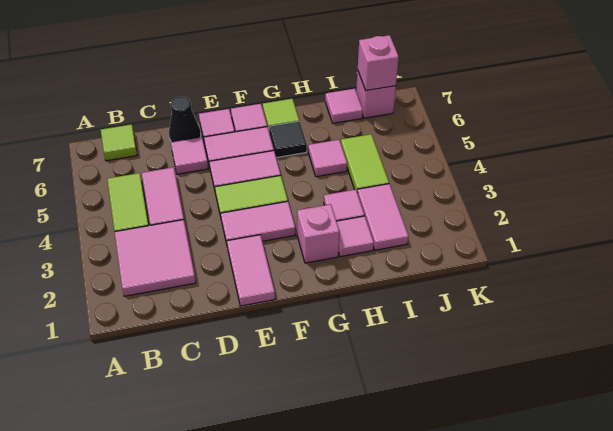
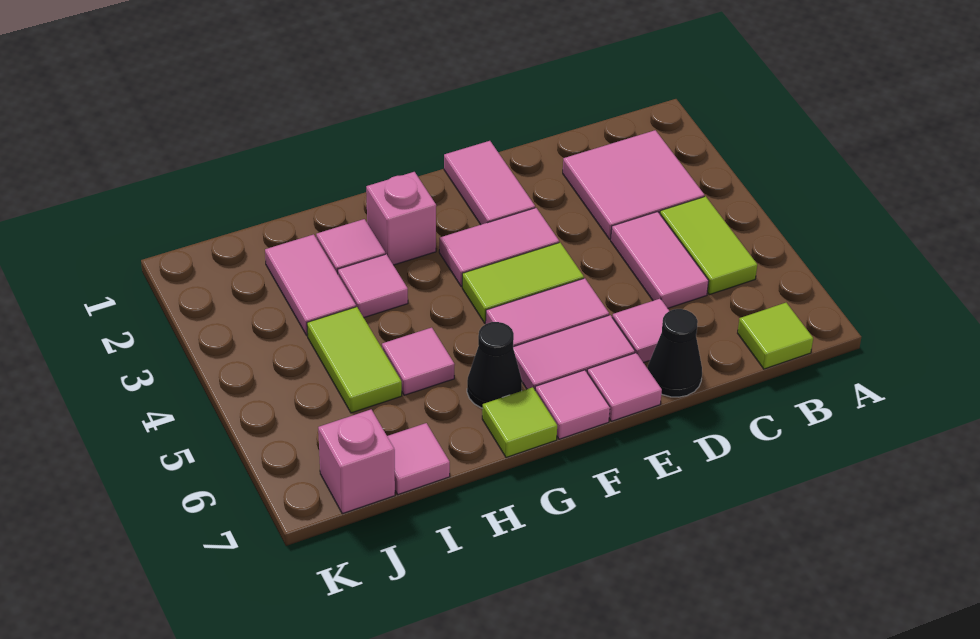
black 1x1 tile [269,121,307,158] -> black 1x1 cone [467,322,522,408]
pink 1x1 brick [358,35,399,90] -> none

